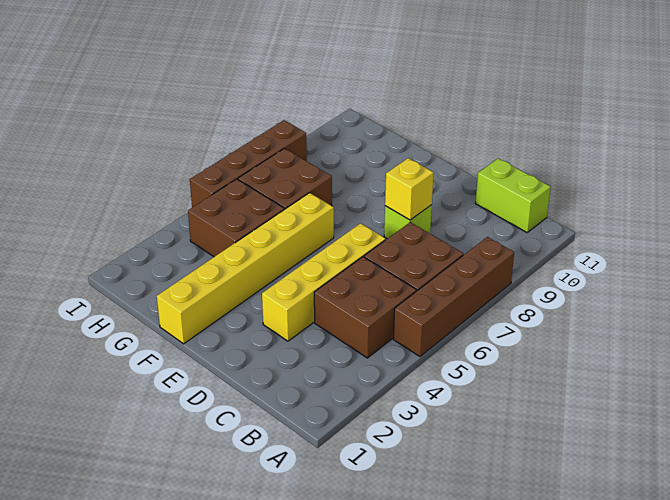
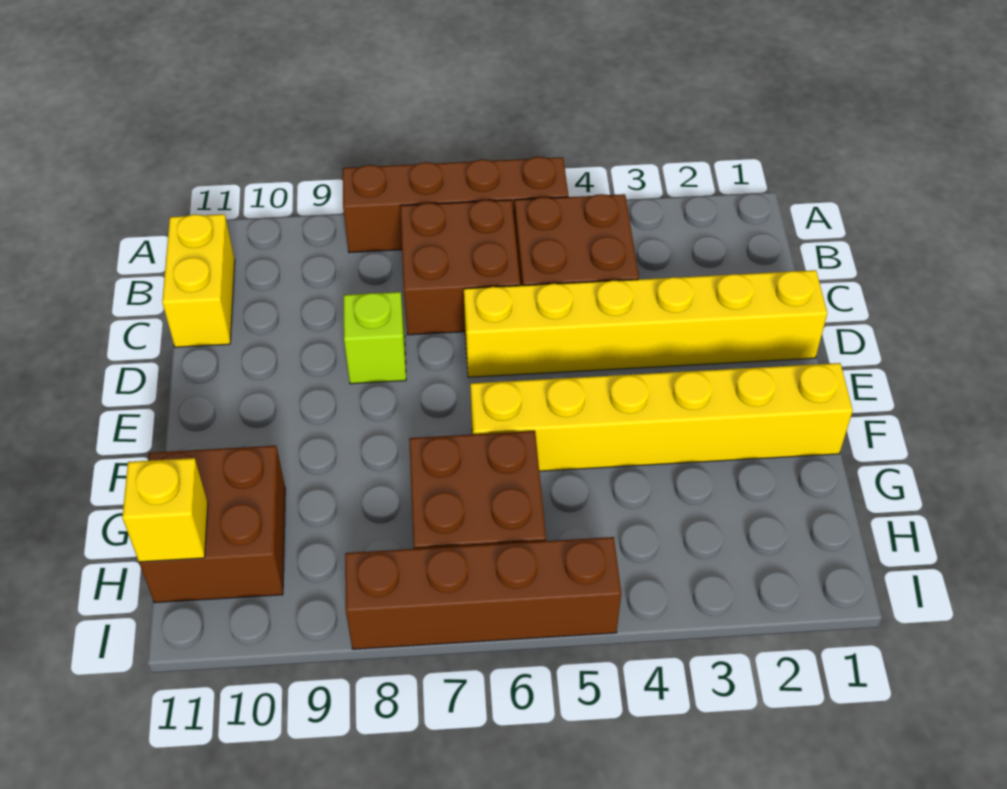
lime 1x2 brick [476,158,551,232] -> yellow 1x2 brick [162,214,235,347]
yellow 1x4 brick [262,223,386,341] -> yellow 1x6 brick [464,270,827,377]
yellow 1x1 brick [385,158,434,220] -> yellow 1x1 brick moved to [122,458,208,562]
brown 2x2 brick [188,179,284,257] -> brown 2x2 brick moved to [139,446,285,603]

